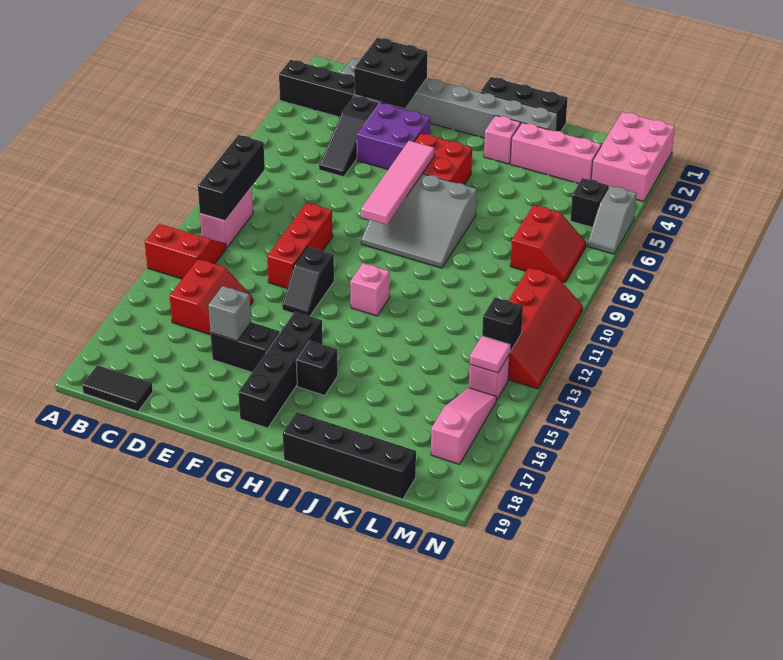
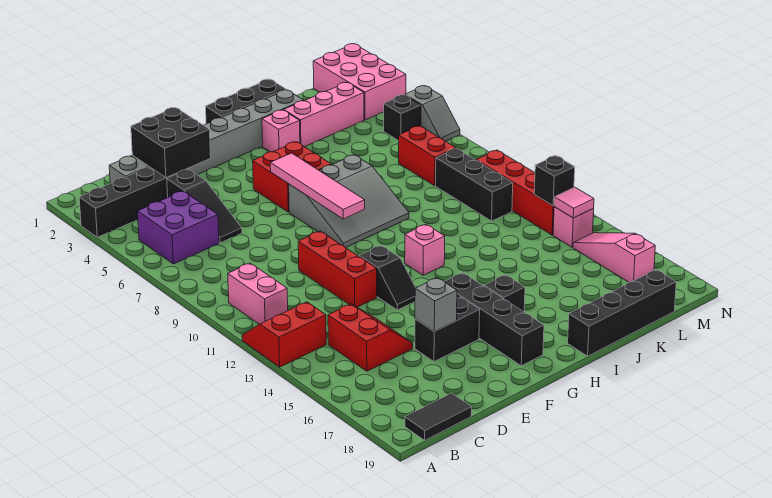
black 1x3 brick [198,135,265,221] -> black 1x3 brick moved to [436,149,513,221]
purple 2x2 brick [357,103,430,169] -> purple 2x2 brick moved to [138,191,219,264]

